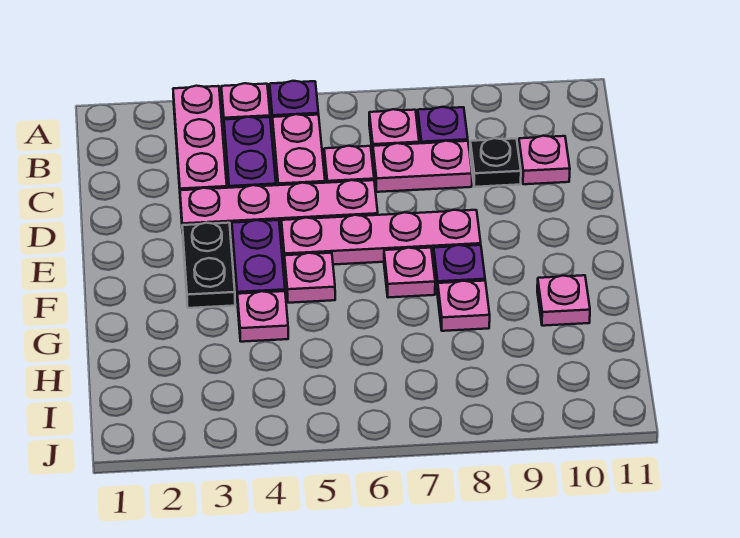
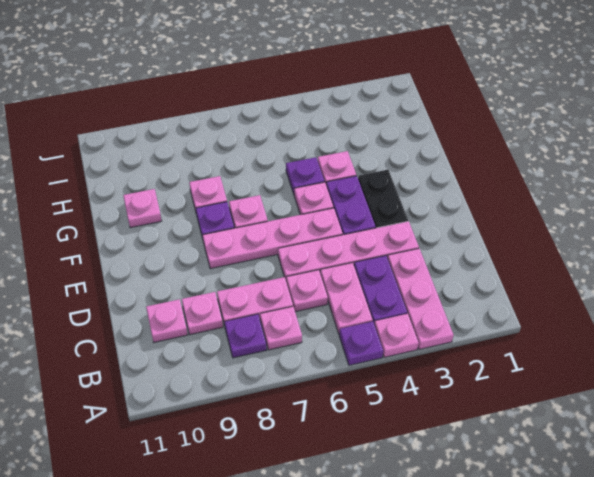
black 1x1 plate [470,138,521,187] -> pink 1x1 plate [182,292,223,335]
none -> purple 1x1 plate [286,157,324,194]

